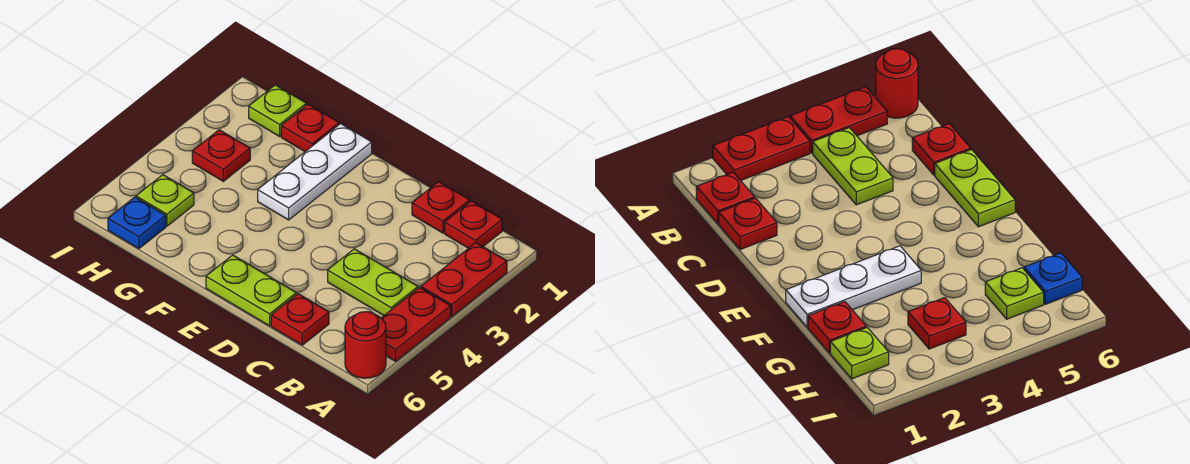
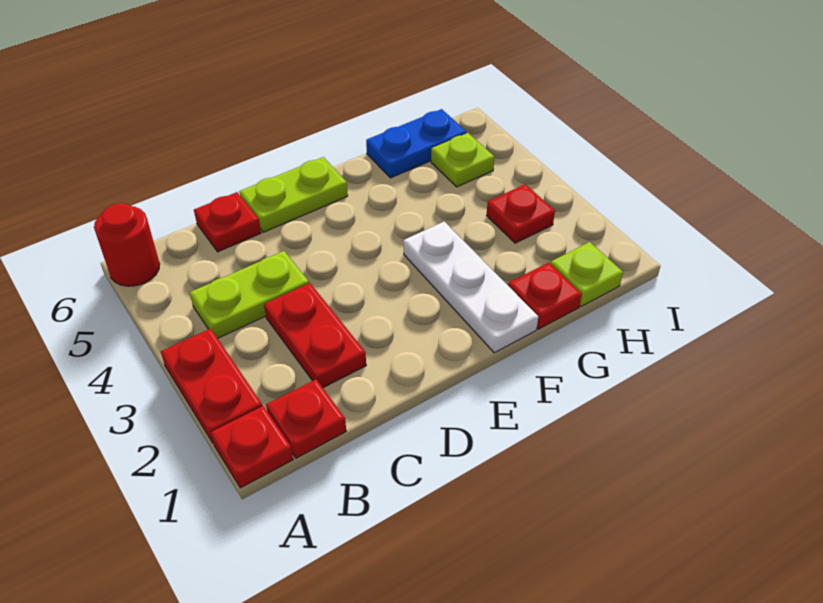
red 1x2 plate [382,287,451,361] -> red 1x2 plate moved to [264,283,366,388]
red 1x1 plate [412,182,470,233] -> red 1x1 plate moved to [211,406,293,488]
blue 1x1 plate [108,197,166,249] -> blue 1x2 plate [366,109,467,178]

